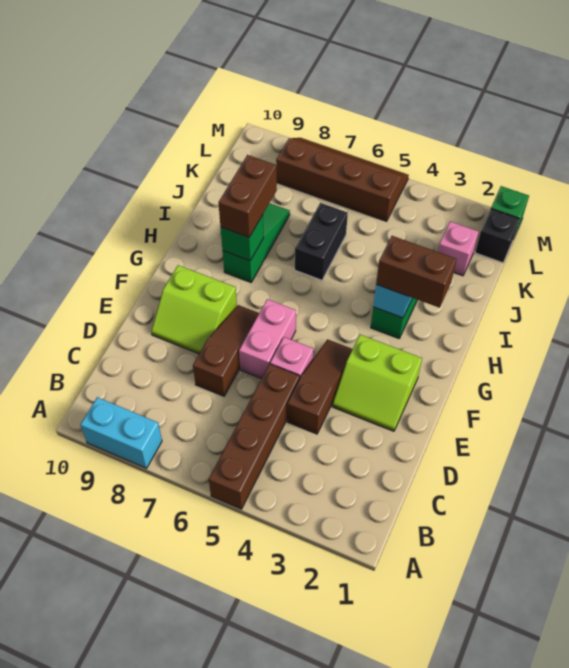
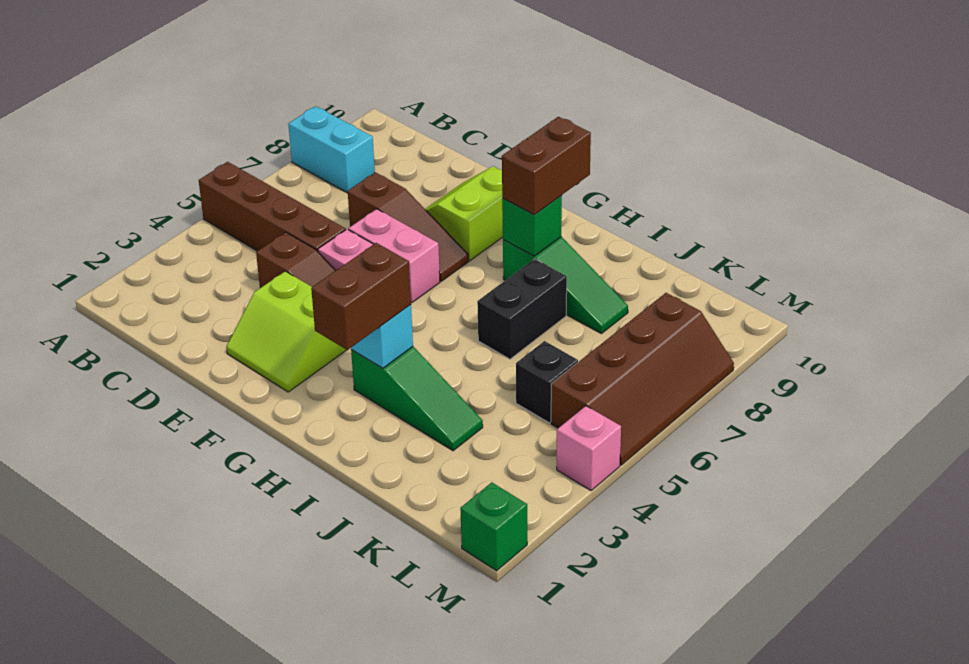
cyan 1x2 brick [81,397,162,468] -> cyan 1x2 brick turned to [288,106,375,193]
lime 2x2 slope [332,335,422,431] -> lime 2x2 slope turned to [227,271,346,392]
brown 1x2 brick [218,155,277,237] -> brown 1x2 brick turned to [502,117,591,215]
black 1x2 brick [295,203,348,280] -> black 1x2 brick turned to [477,259,567,359]
pink 1x1 brick [438,221,479,276] -> pink 1x1 brick moved to [557,406,621,490]
black 1x1 brick [475,209,519,263] -> black 1x1 brick moved to [516,341,578,423]

